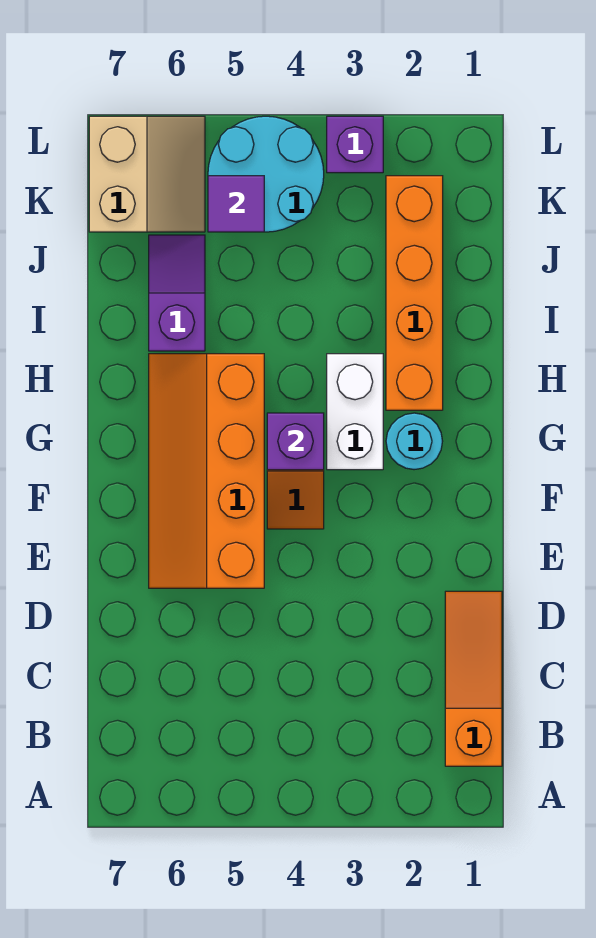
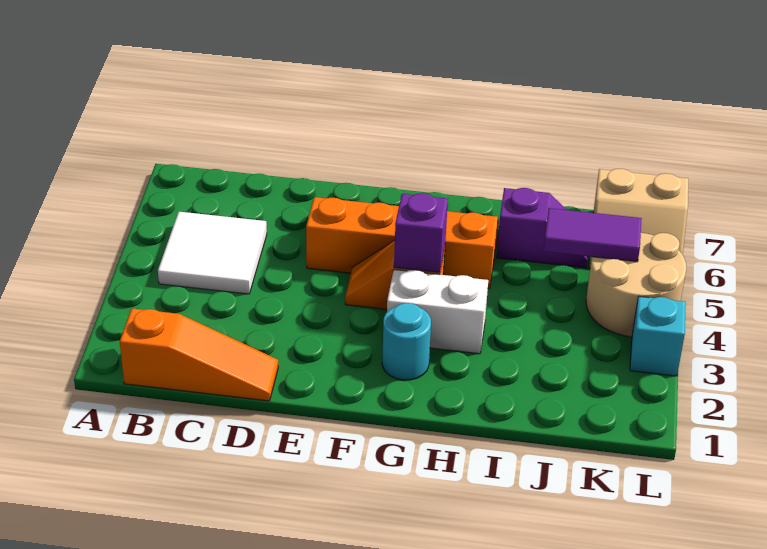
none -> white 2x2 tile [158,212,267,294]
orange 1x4 brick [386,176,443,410] -> none
cyan 2x2 round brick [208,116,324,232] -> tan 2x2 round brick [586,233,686,337]
purple 1x1 tile [208,176,264,232] -> purple 1x2 tile [544,208,642,262]
purple 1x1 brick [327,116,383,173] -> cyan 1x1 brick [630,296,686,376]

